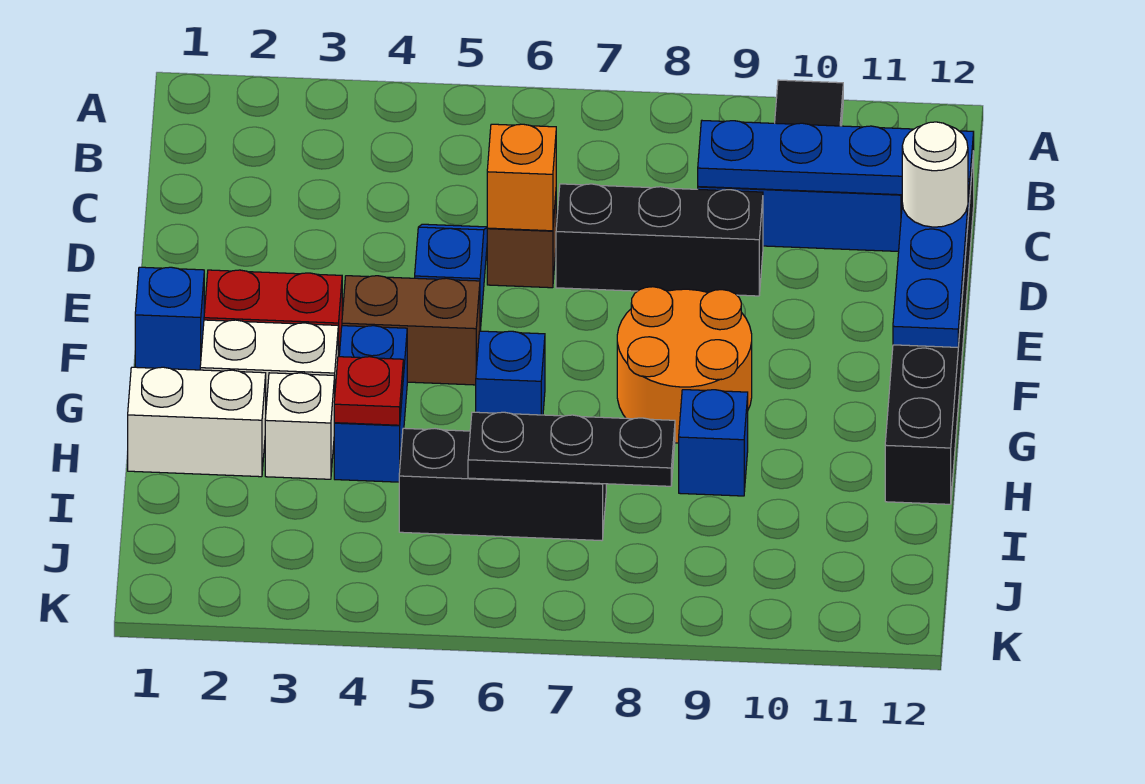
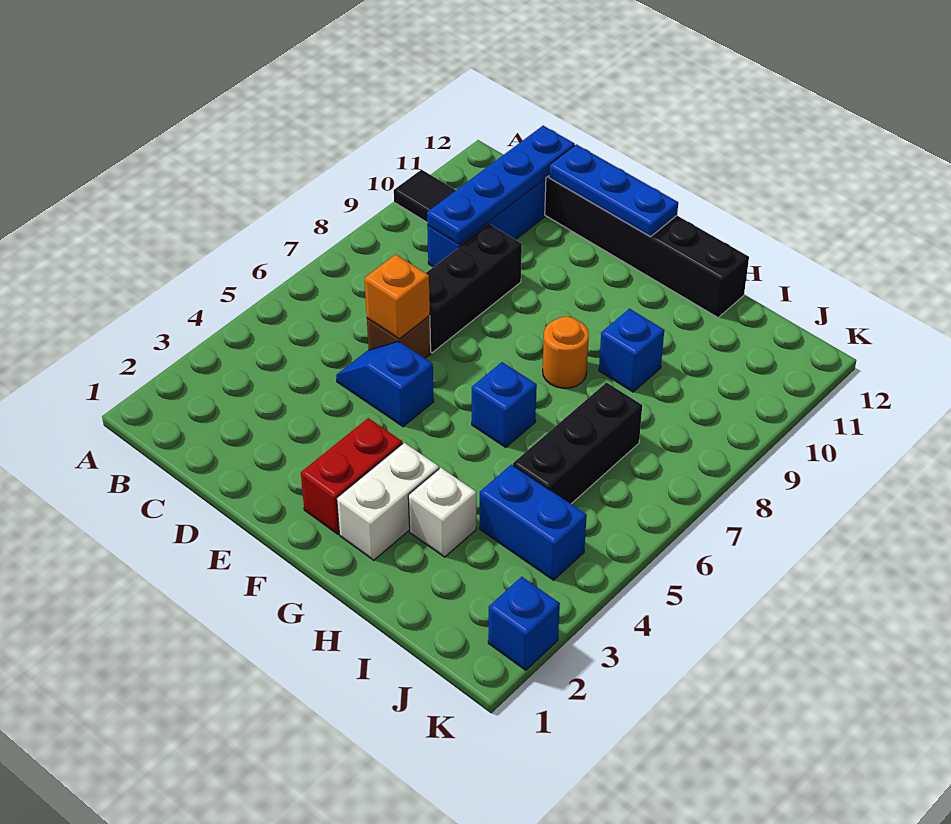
white 1x1 round brick [902,122,968,227] -> none
blue 1x1 brick [135,267,204,370] -> blue 1x1 brick moved to [488,577,560,670]
brown 1x2 brick [342,276,480,385] -> none
orange 2x2 round brick [617,287,752,443] -> orange 1x1 round brick [543,317,589,388]
blue 1x2 brick [334,326,407,482] -> blue 1x2 brick moved to [480,465,587,580]
white 1x2 brick [128,367,266,477] -> none
red 1x1 plate [334,356,403,425] -> none
black 1x3 plate [468,412,675,486] -> none

